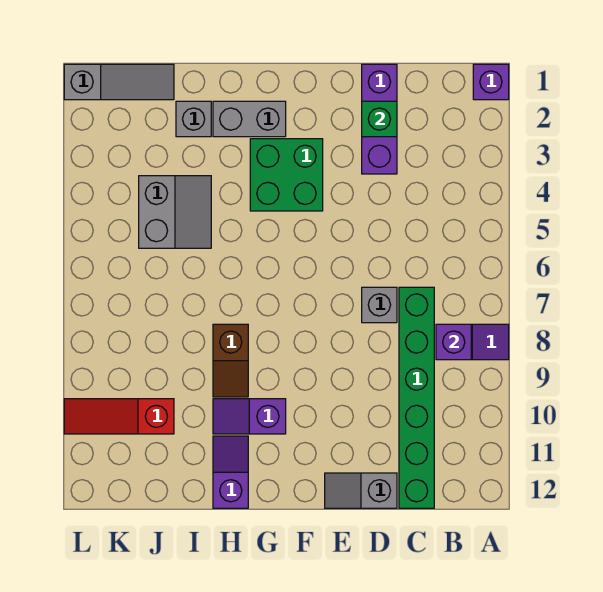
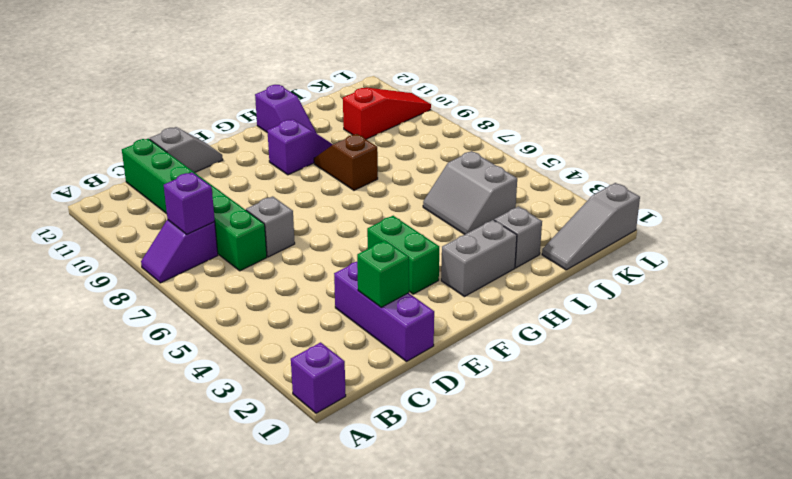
green 2x2 brick [250,139,323,211] -> green 1x2 brick [367,216,439,294]

